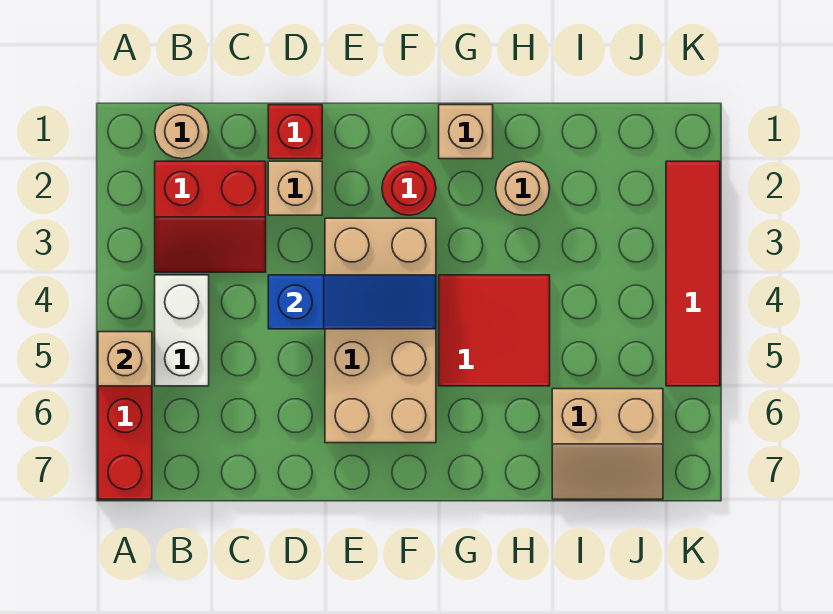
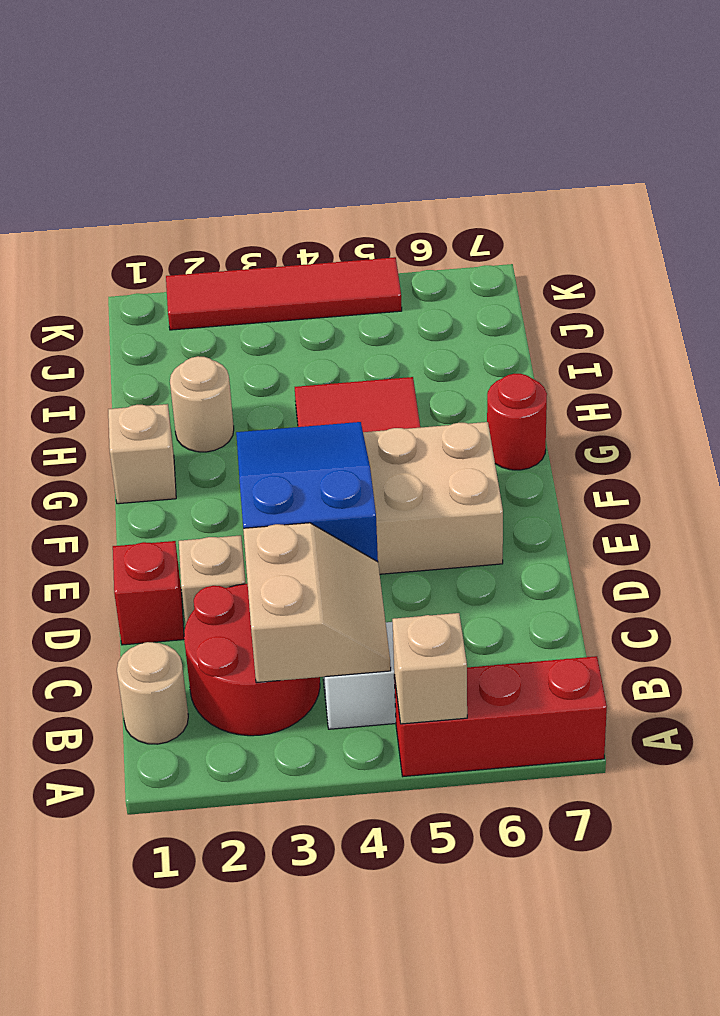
red 2x2 slope [155,161,266,272] -> red 2x2 round brick [184,584,320,736]
blue 1x3 slope [268,275,436,329] -> blue 2x3 slope [236,422,378,562]
red 1x1 round brick [382,161,436,215] -> red 1x1 round brick moved to [487,374,547,470]
tan 2x2 slope [552,389,663,499] -> tan 2x2 slope moved to [243,523,391,683]

